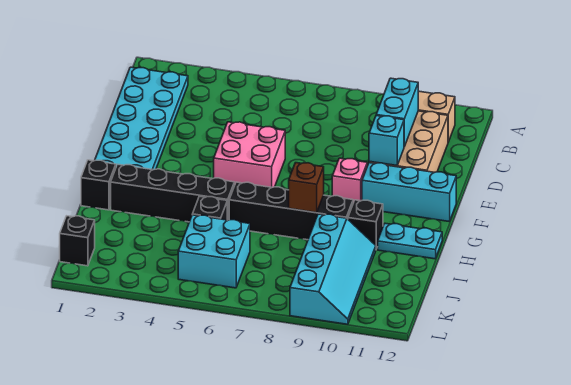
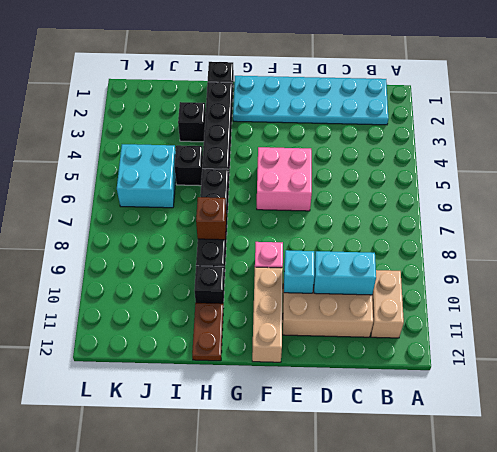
cyan 1x3 brick [362,163,456,222] -> tan 1x3 brick [252,267,283,362]
cyan 1x2 plate [378,223,442,259] -> brown 1x2 plate [192,303,223,361]
cyan 2x4 slope [290,214,376,324] -> none
black 1x1 brick [60,216,95,266] -> black 1x1 brick moved to [178,102,206,142]

